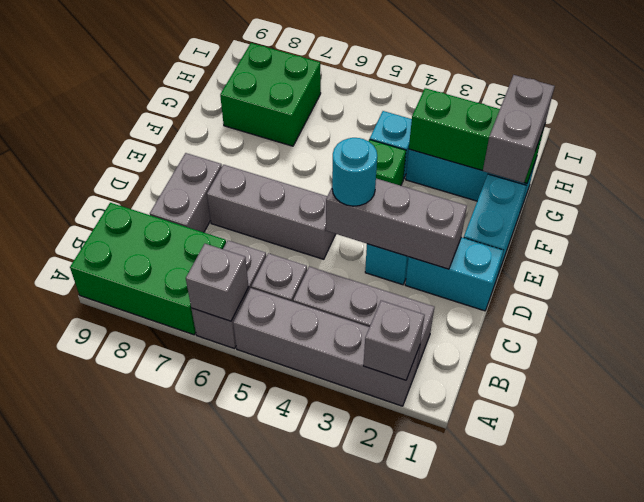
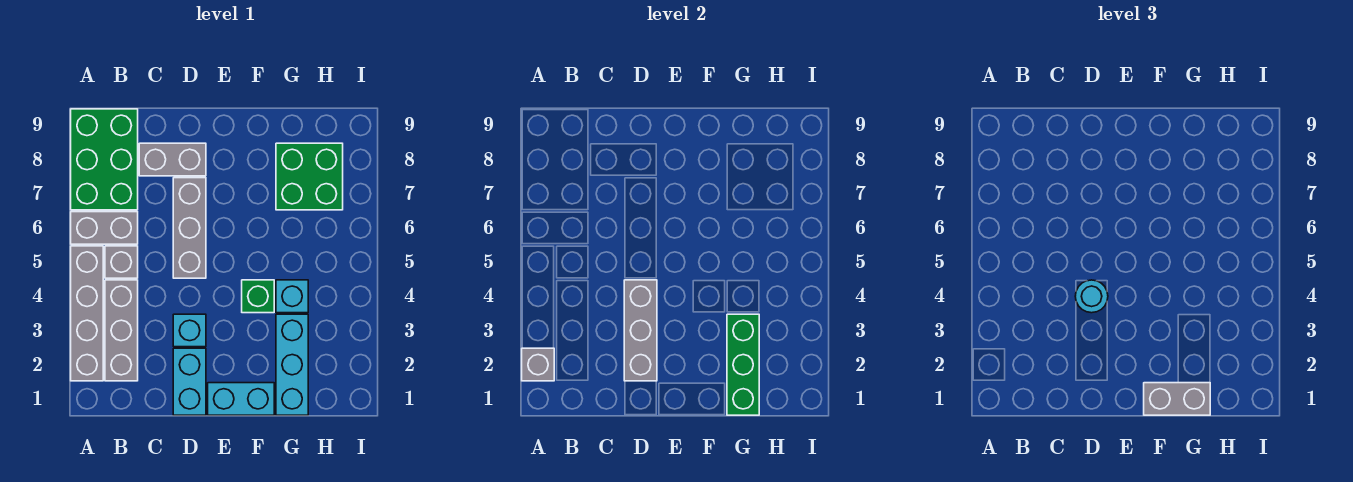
grey 1x1 brick [186,244,248,321] -> none

